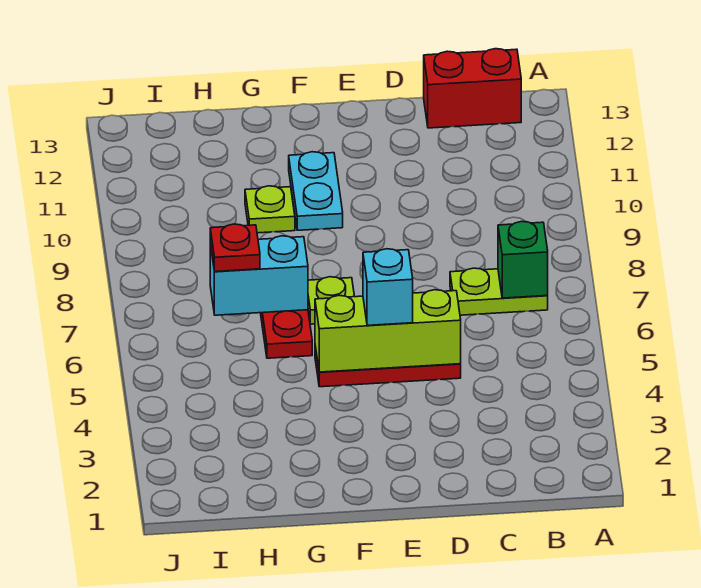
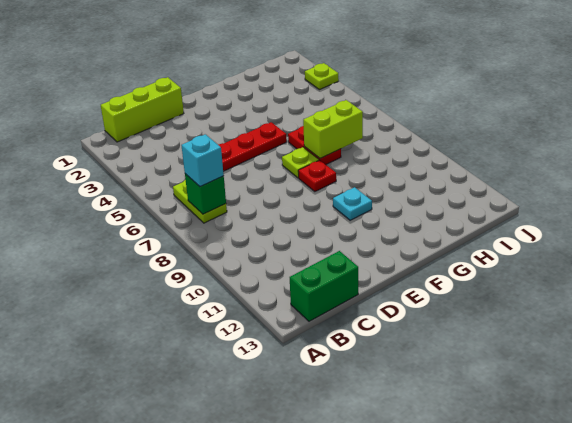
lime 1x2 plate [450,268,548,315] -> lime 1x2 plate turned to [173,180,227,223]
red 1x2 brick [424,49,521,128] -> green 1x2 brick [290,251,358,321]
lime 1x3 brick [315,290,461,372] -> lime 1x3 brick moved to [101,77,184,142]
cyan 1x1 brick [363,249,413,325] -> cyan 1x1 brick moved to [181,134,224,187]
cyan 1x2 plate [289,152,343,230] -> cyan 1x1 plate [333,187,372,220]
cyan 1x2 brick [210,236,308,315] -> lime 1x2 brick [303,100,363,158]
lime 1x1 plate [245,186,295,233] -> lime 1x1 plate moved to [305,63,339,90]
red 1x1 plate [210,224,260,272] -> red 1x1 plate moved to [298,160,336,191]

